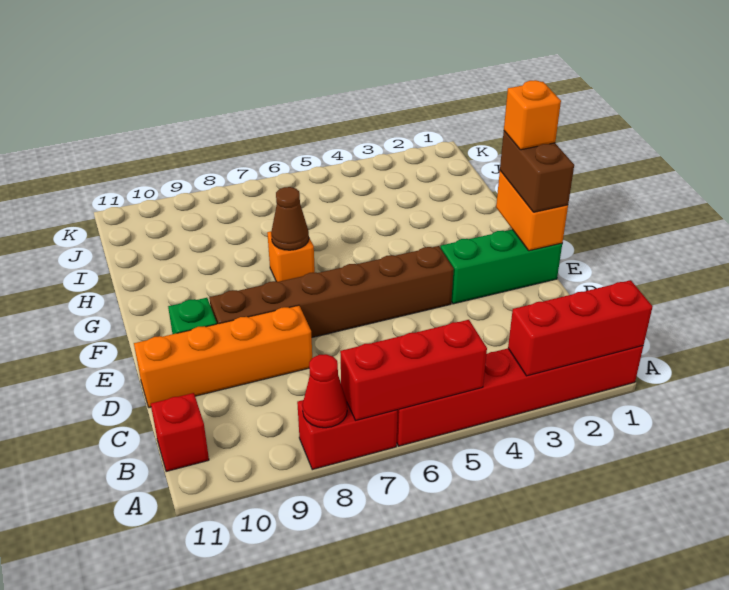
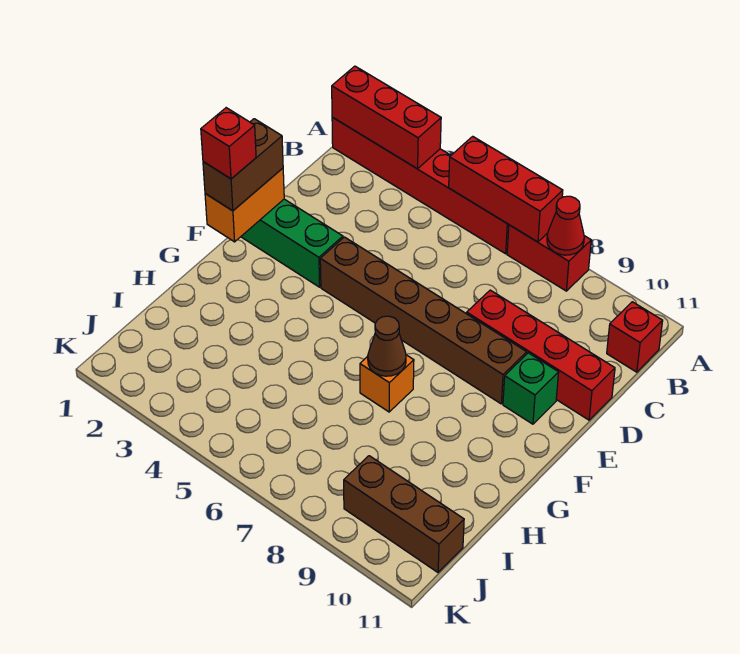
orange 1x4 brick [134,305,312,408] -> red 1x4 brick [467,290,615,420]
orange 1x1 brick [504,80,561,150] -> red 1x1 brick [201,108,256,179]
none -> brown 1x3 brick [344,456,464,572]

